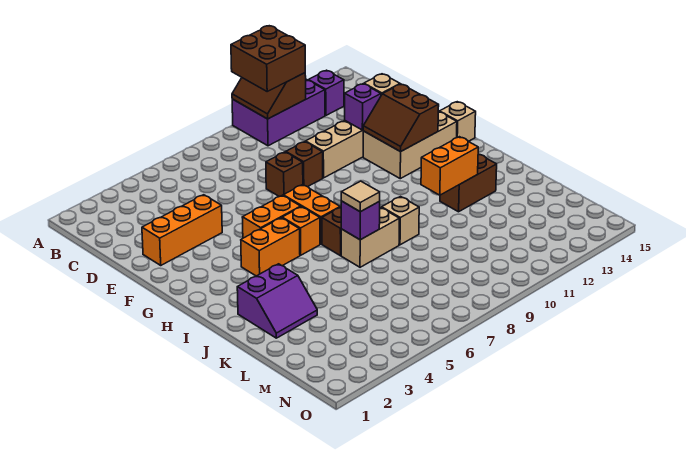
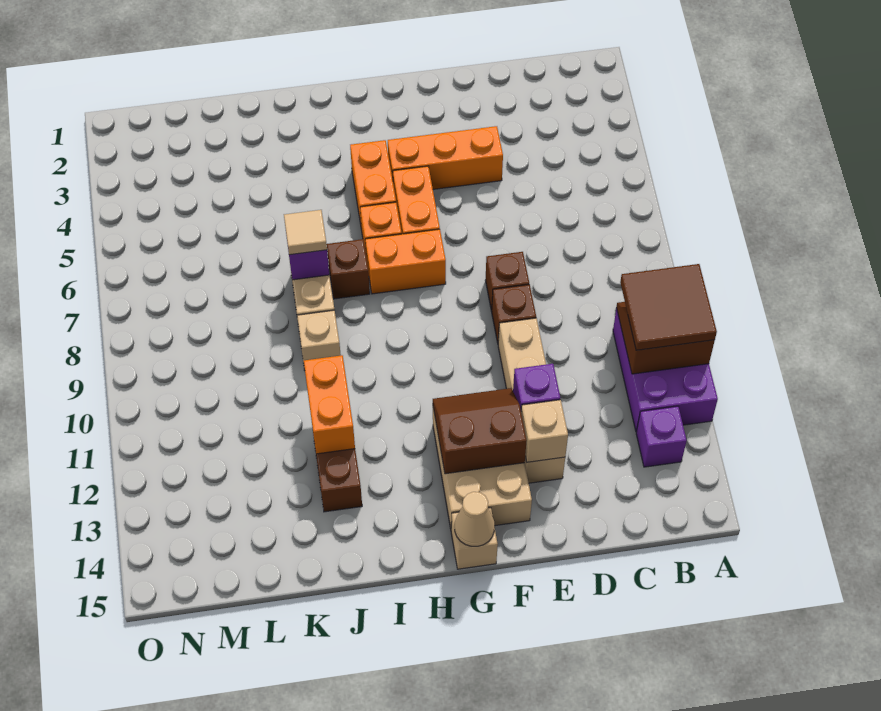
brown 2x2 brick [231,26,305,91] -> brown 2x2 tile [620,264,717,350]
orange 1x3 brick [142,195,222,265] -> orange 1x3 brick turned to [388,126,503,189]
none -> tan 1x1 cone [455,492,495,546]
purple 2x2 slope [237,264,317,338] -> none

